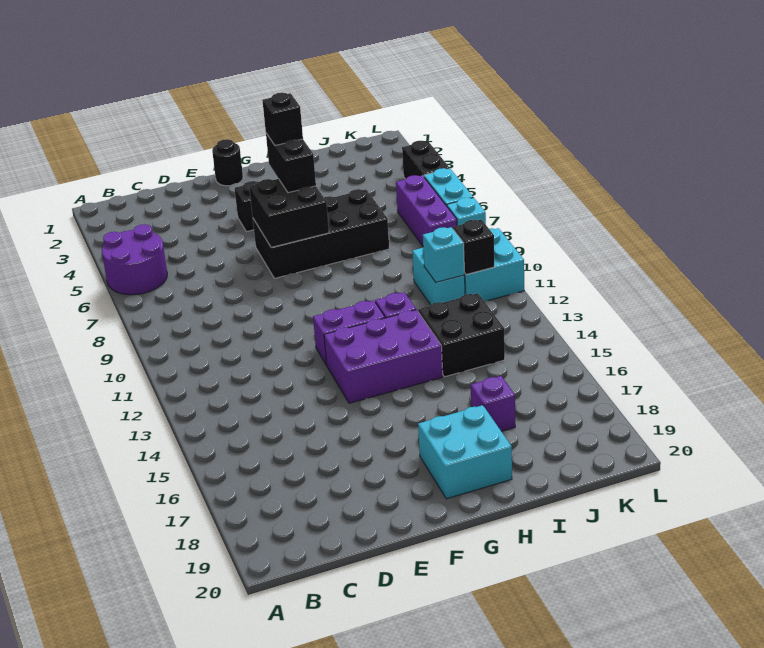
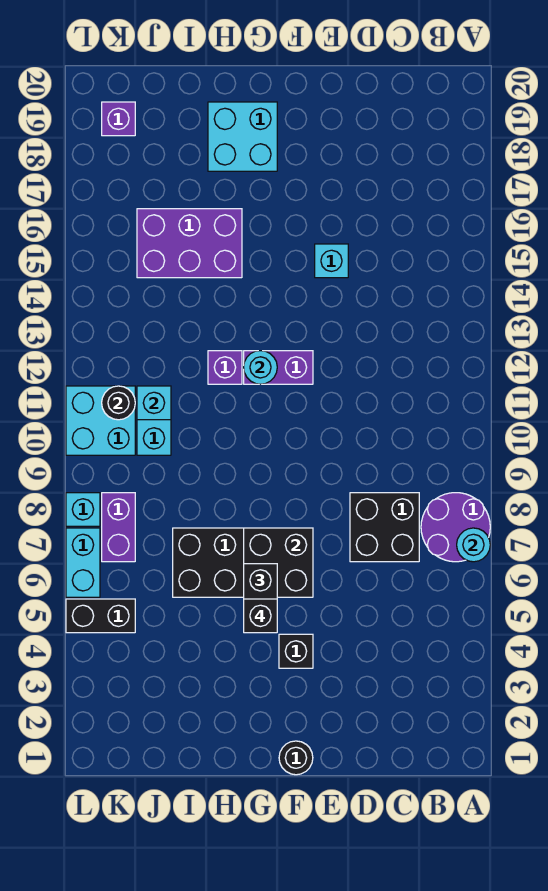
purple 2x2 round brick [102,224,167,295] -> purple 2x2 round brick moved to [421,493,490,562]
none -> cyan 1x1 round brick [457,528,490,562]
none -> cyan 1x1 brick [315,244,348,278]
purple 2x3 brick [324,310,443,403] -> purple 2x3 brick moved to [137,209,242,278]
none -> cyan 1x1 round brick [244,351,277,384]
black 2x2 brick [418,293,505,377] -> black 2x2 brick moved to [350,493,419,562]
purple 1x1 brick [471,376,515,431] -> purple 1x1 brick moved to [102,102,135,136]
purple 1x3 brick [396,175,457,246] -> purple 1x2 brick [102,493,135,562]
black 1x1 brick [453,220,494,275] -> black 1x1 round brick [102,386,135,420]
black 1x2 brick [402,141,450,179] -> black 1x2 brick turned to [66,599,135,633]

